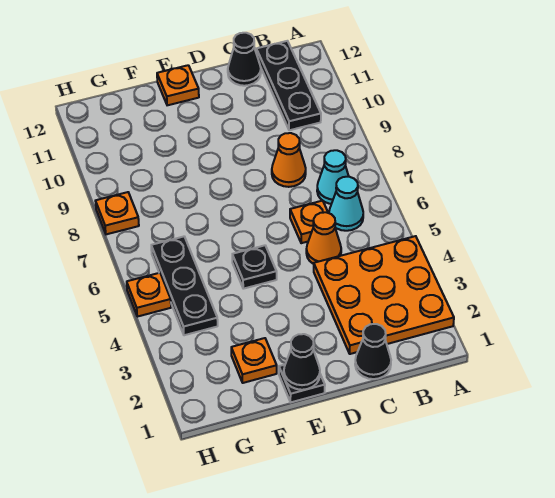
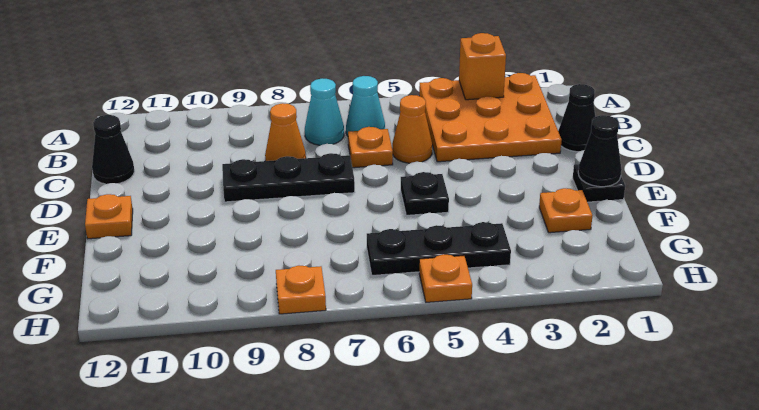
none -> orange 1x1 brick [459,33,506,100]
black 1x3 plate [256,41,321,130] -> black 1x3 plate moved to [222,153,355,202]

